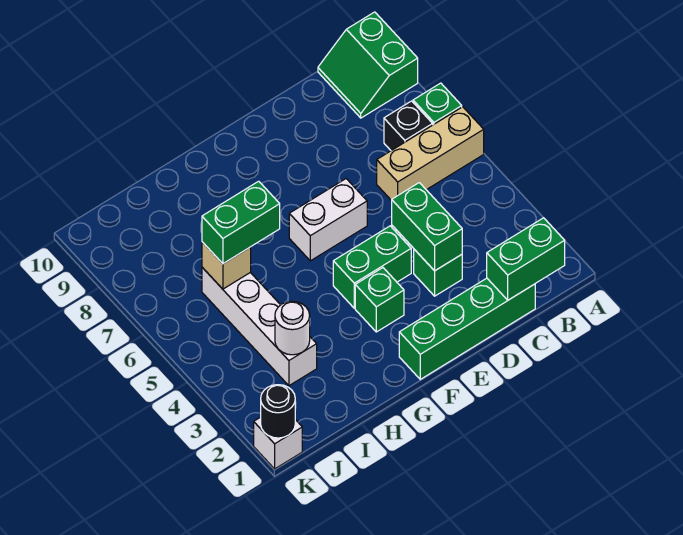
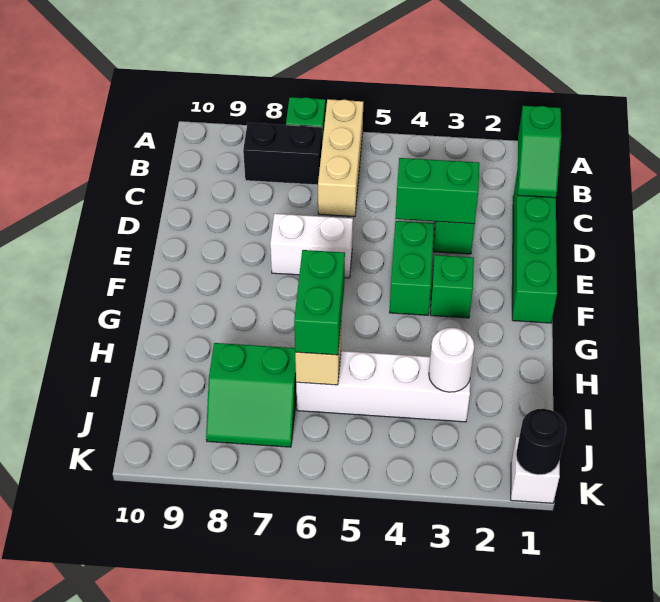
green 2x2 slope [318,12,418,118] -> green 2x2 slope moved to [206,343,297,447]
green 1x2 brick [487,218,565,300] -> green 1x2 slope [518,106,561,198]
black 1x1 brick [384,101,433,151] -> black 1x2 brick [243,123,322,185]
white 1x2 brick [289,179,367,261] -> white 1x2 brick turned to [270,214,353,278]

